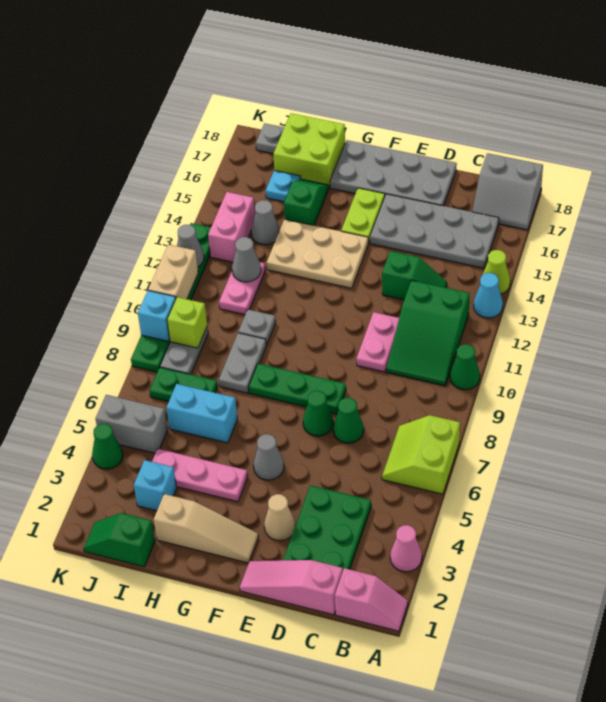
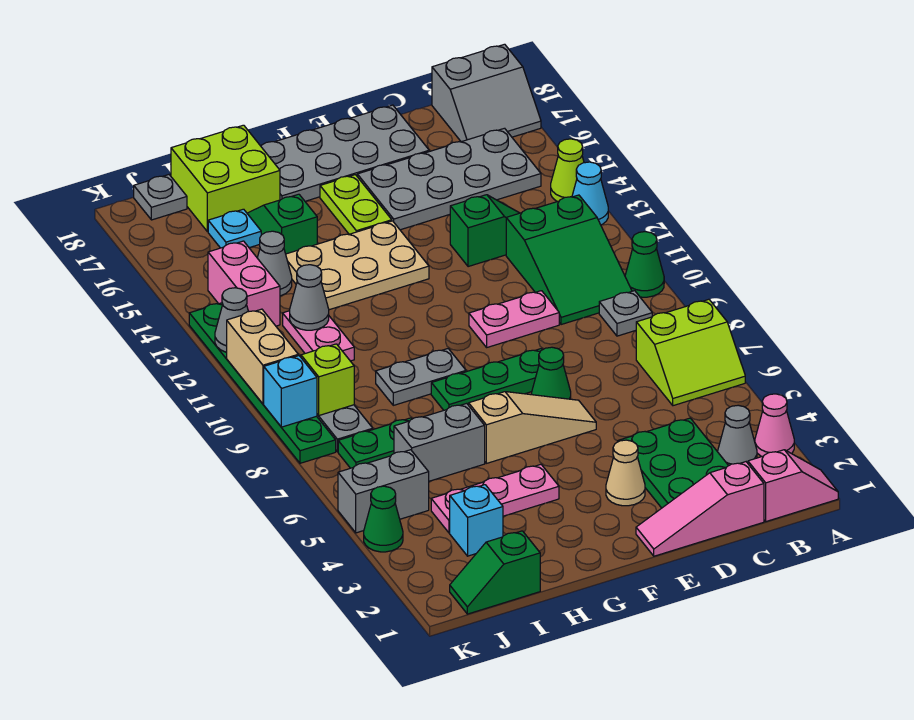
lime 2x2 slope [382,415,460,494] -> lime 2x2 slope turned to [636,299,745,406]
green 1x1 cone [333,398,364,443] -> none
pink 1x2 plate [356,312,399,372] -> pink 1x2 plate turned to [469,291,559,347]
tan 1x3 slope [154,494,258,563] -> tan 1x3 slope moved to [469,392,596,463]
grey 1x1 cone [253,434,284,480] -> grey 1x1 cone moved to [718,405,757,466]
cyan 1x2 brick [167,384,237,443] -> grey 1x2 brick [394,403,485,481]
grey 1x2 plate [219,333,266,393] -> grey 1x2 plate turned to [376,349,466,405]
grey 1x1 plate [238,310,276,345] -> grey 1x1 plate moved to [599,291,652,336]

